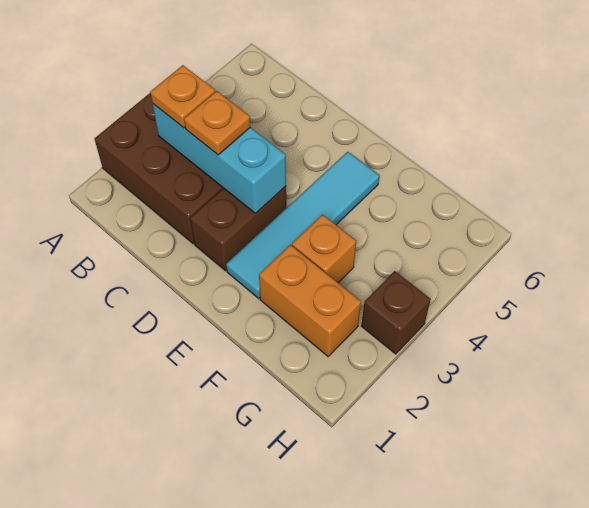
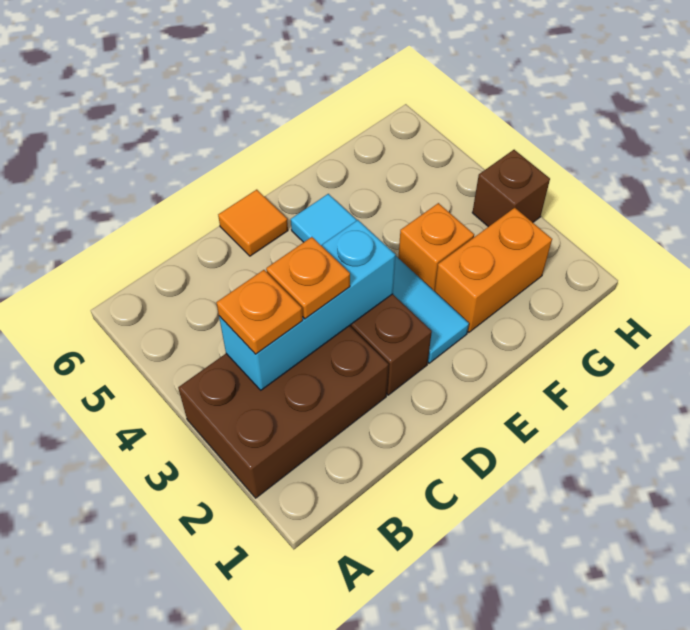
none -> orange 1x1 tile [218,190,288,256]

